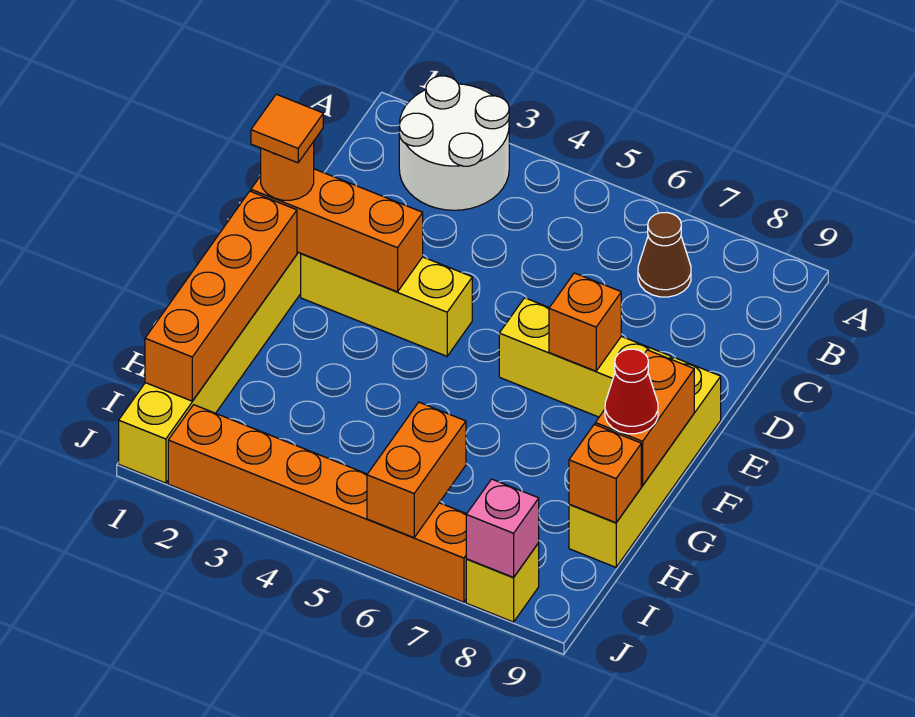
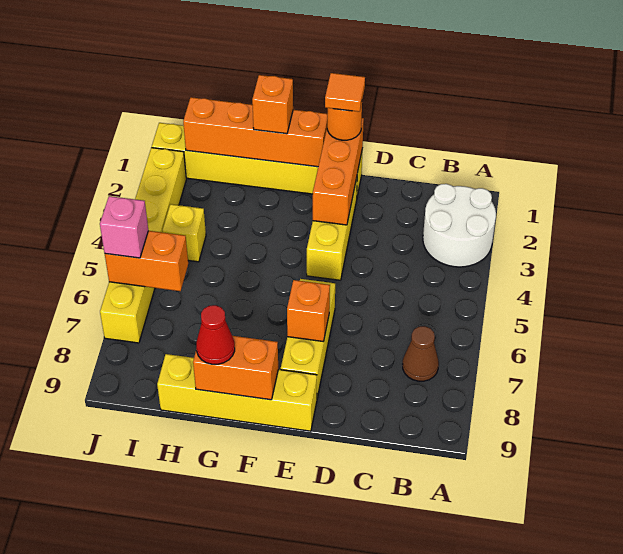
orange 1x1 brick [569,424,641,523] -> orange 1x1 brick moved to [252,75,293,134]
orange 1x6 brick [168,405,467,602] -> yellow 1x6 brick [100,148,186,343]
yellow 1x1 brick [466,543,539,622] -> yellow 1x1 brick moved to [162,204,206,262]
pink 1x1 brick [466,479,539,577] -> pink 1x1 brick moved to [100,196,148,258]

